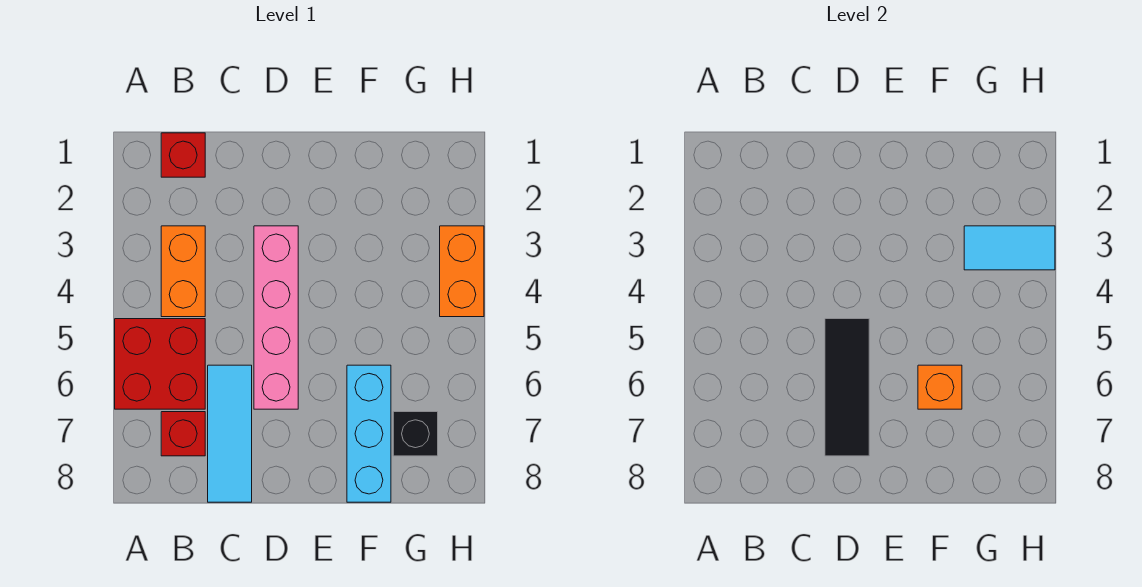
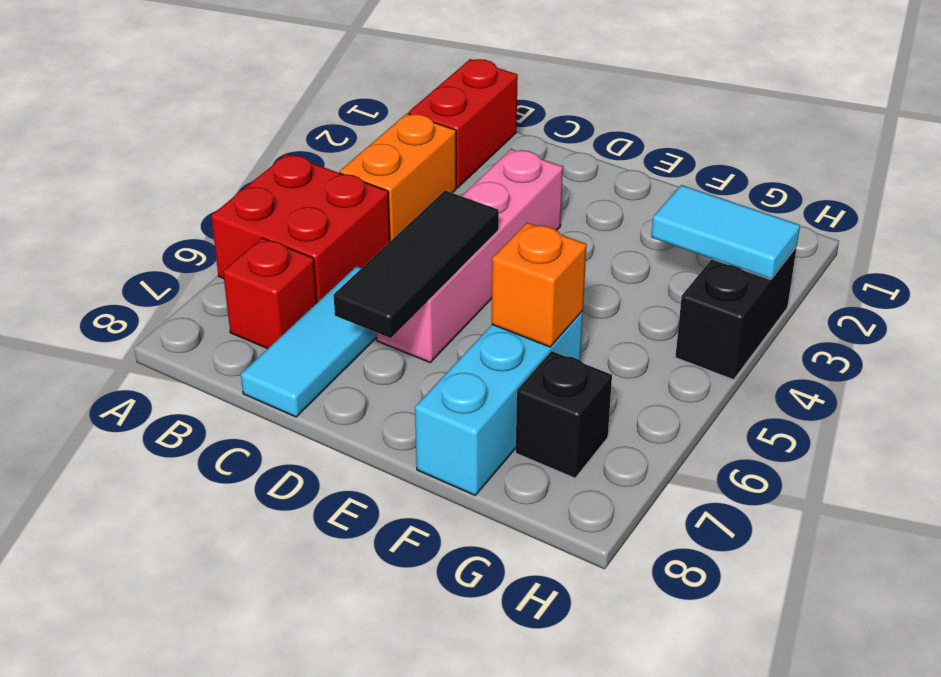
red 1x1 brick [161,133,205,177] -> red 1x2 brick [409,59,518,188]
orange 1x2 brick [440,226,484,317] -> black 1x2 brick [675,246,797,380]

